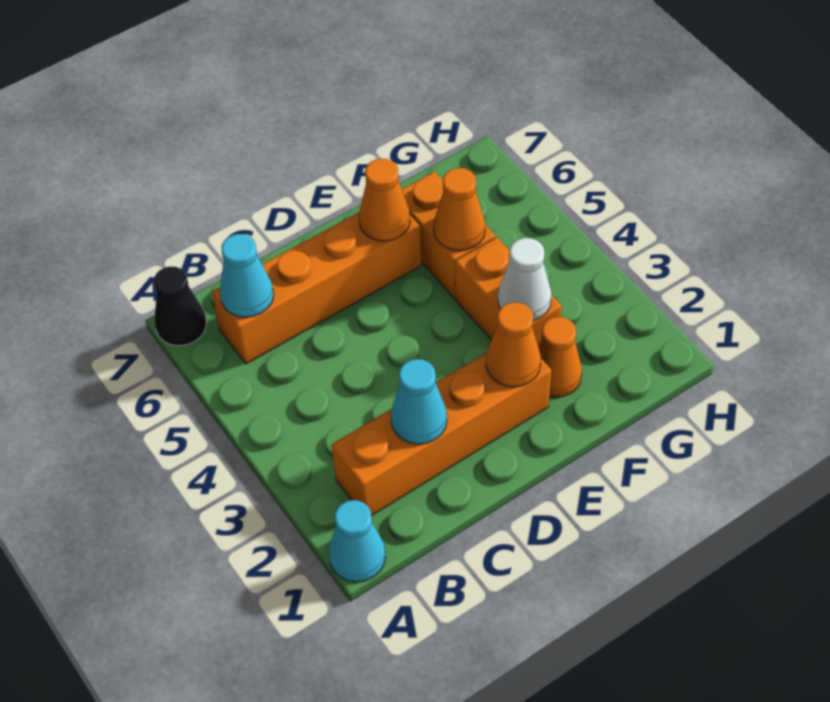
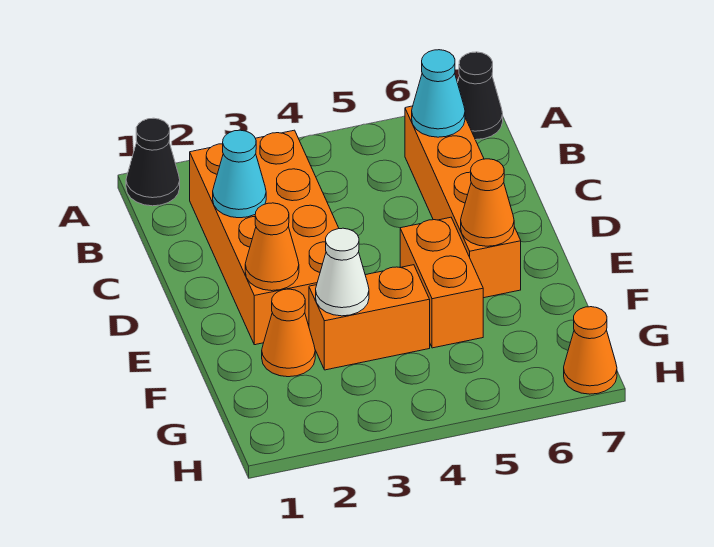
cyan 1x1 cone [329,500,385,582] -> black 1x1 cone [126,118,180,206]
orange 1x4 brick [332,353,551,516] -> orange 2x4 brick [190,130,339,345]
orange 1x2 brick [402,171,495,298] -> orange 1x2 brick turned to [400,217,483,348]
orange 1x1 cone [434,168,485,251] -> orange 1x1 cone moved to [564,307,617,394]

